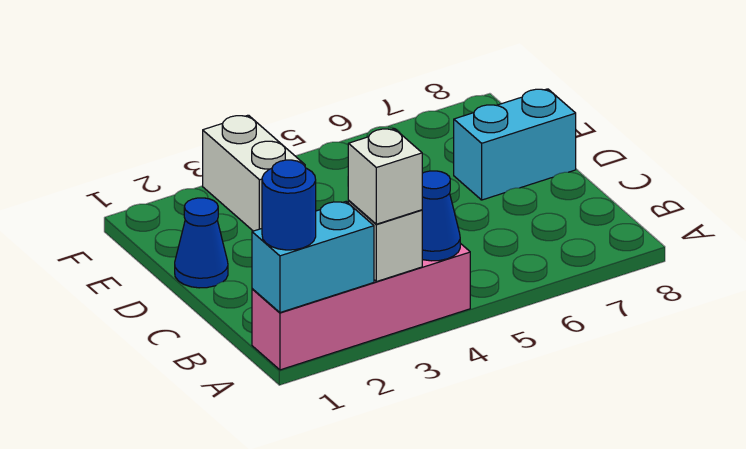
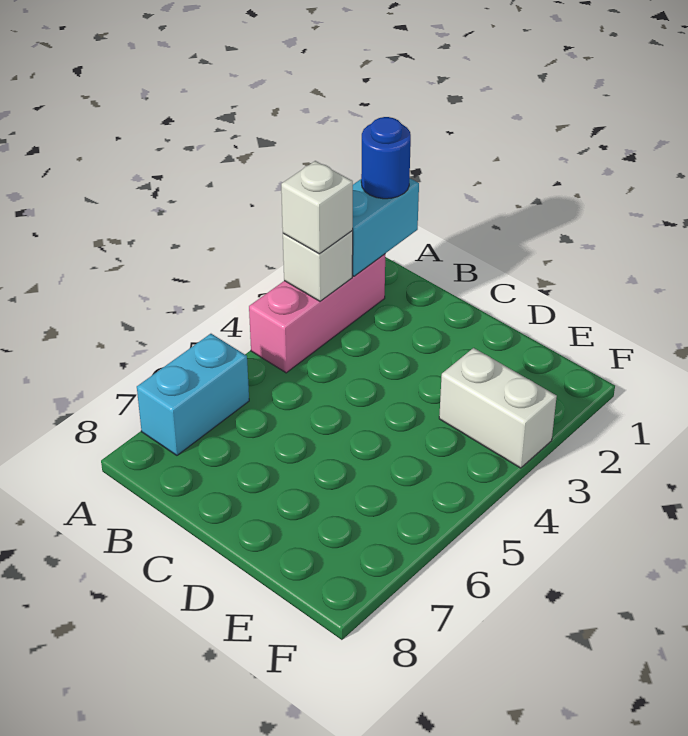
pink 1x4 brick [252,243,470,370] -> pink 1x3 brick [249,254,385,373]
blue 1x1 cone [422,171,460,261] -> none
blue 1x1 cone [175,198,228,288] -> none
cyan 1x2 brick [454,89,576,200] -> cyan 1x2 brick moved to [137,334,249,455]

